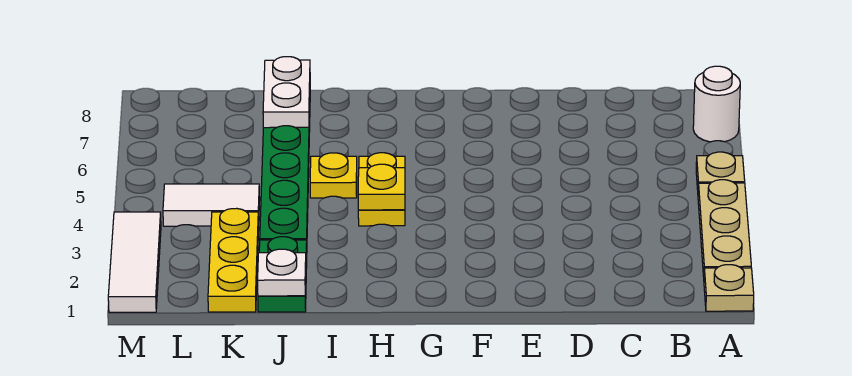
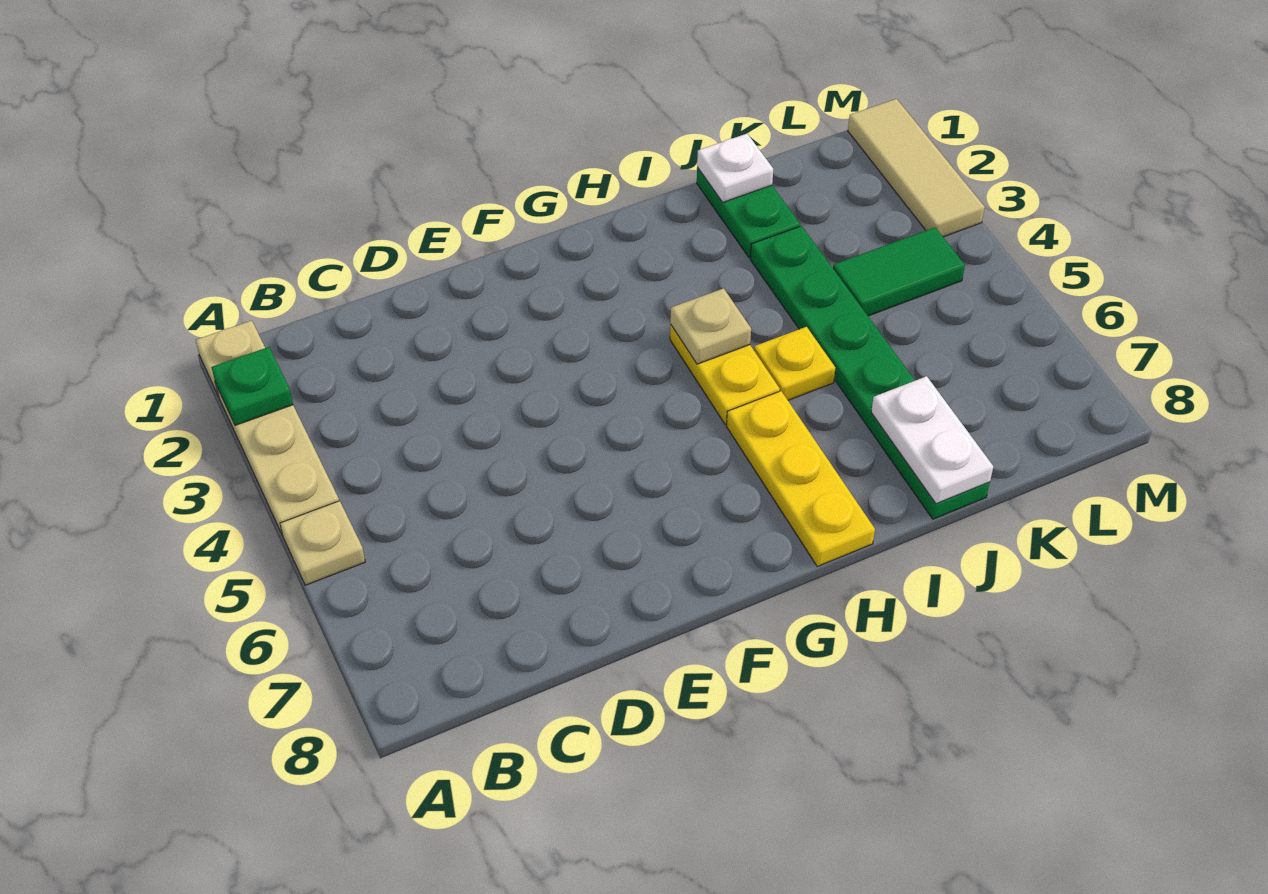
none -> green 1x1 plate [211,347,293,425]
white 1x1 round brick [693,66,740,142] -> none
yellow 1x1 plate [358,164,405,210] -> tan 1x1 plate [670,288,751,364]
yellow 1x3 plate [208,209,259,312] -> yellow 1x3 plate moved to [727,391,875,566]
white 1x2 tile [163,184,260,226] -> green 1x2 tile [833,228,965,316]
white 1x3 tile [108,212,161,312] -> tan 1x3 tile [848,99,985,237]

